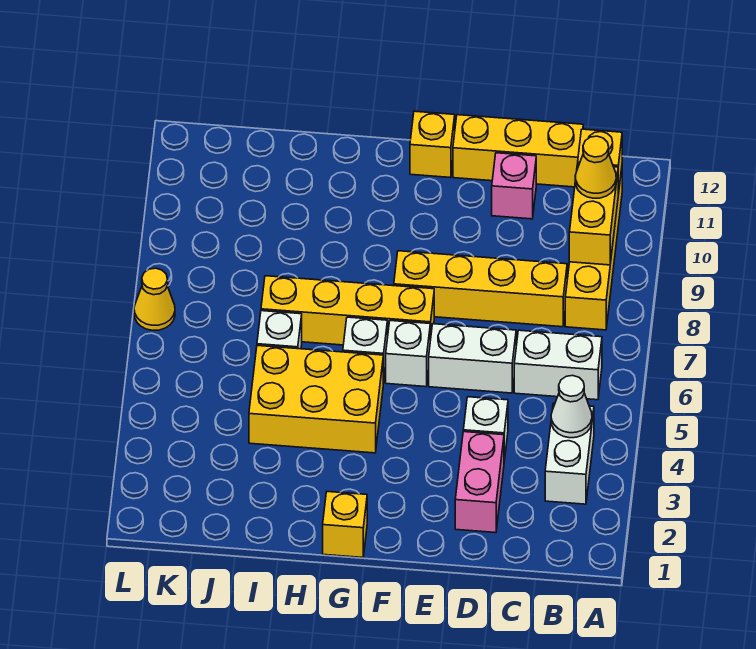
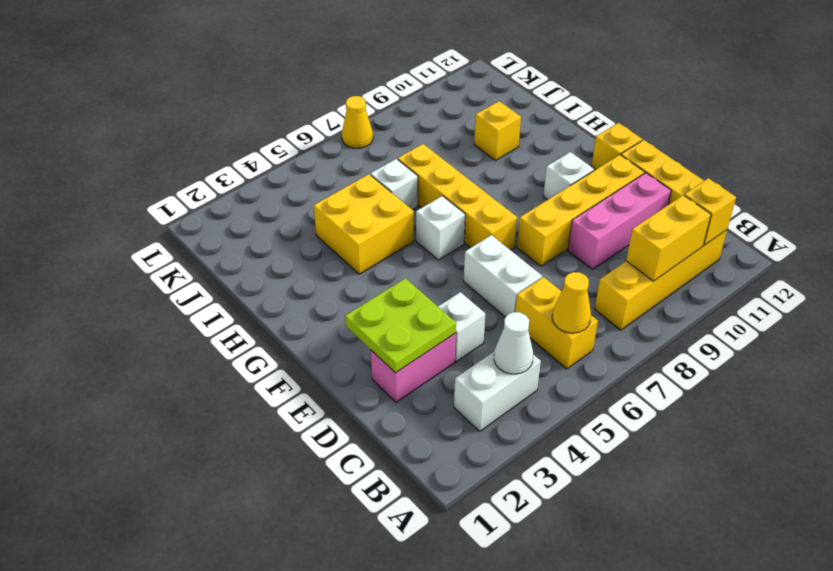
white 1x2 brick [514,330,602,400] -> yellow 1x2 brick [515,277,598,369]
yellow 1x1 cone [575,136,616,198] -> yellow 1x1 cone moved to [552,272,591,333]
yellow 1x4 brick [394,251,567,327] -> yellow 1x4 brick turned to [517,155,645,266]
none -> lime 2x2 plate [345,278,456,373]
pink 1x1 brick [492,153,536,219] -> pink 1x3 brick [568,173,671,269]
white 1x1 brick [386,321,430,387] -> white 1x1 brick moved to [543,152,594,200]
yellow 1x1 brick [323,492,367,558] -> yellow 1x1 brick moved to [474,101,521,160]
yellow 2x3 brick [249,346,383,453] -> yellow 2x2 brick [314,174,414,274]

